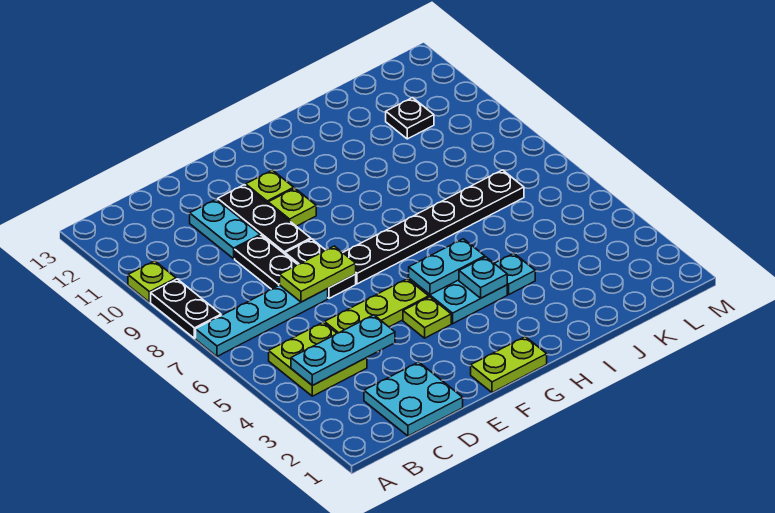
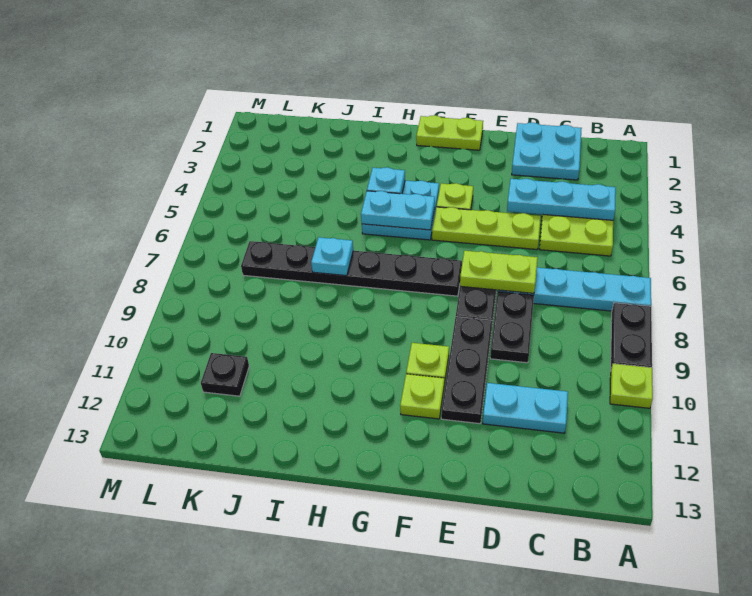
cyan 1x2 plate [190,199,260,259] -> cyan 1x2 plate turned to [483,383,568,433]
cyan 1x1 plate [494,253,535,295] -> cyan 1x1 plate moved to [311,237,353,276]

